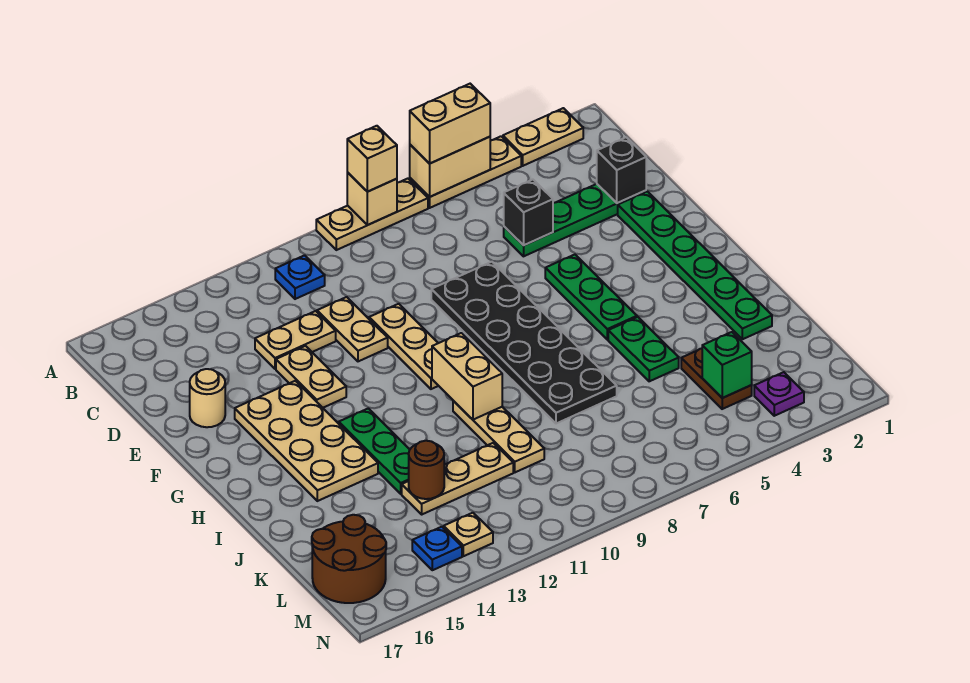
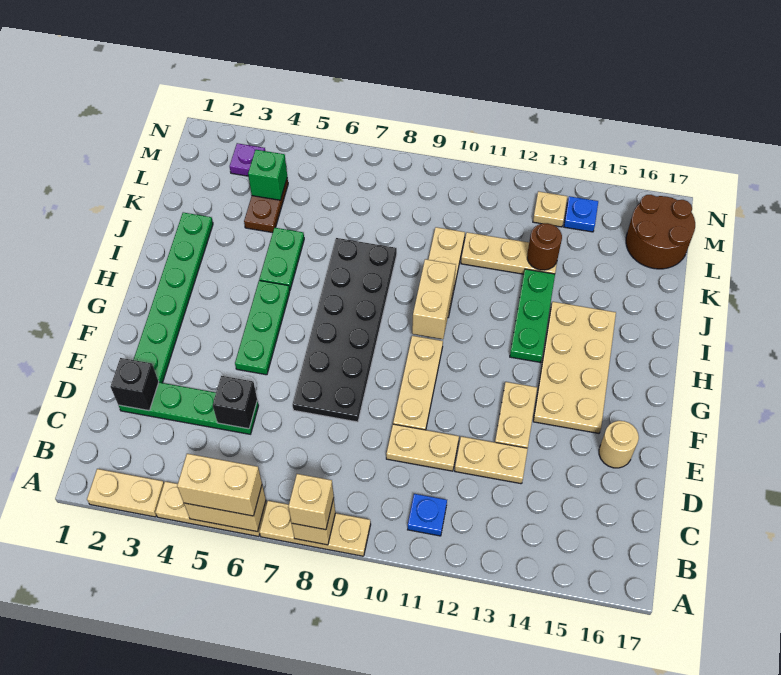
tan 1x2 plate [317,297,388,361] -> tan 1x2 plate turned to [386,424,459,471]

